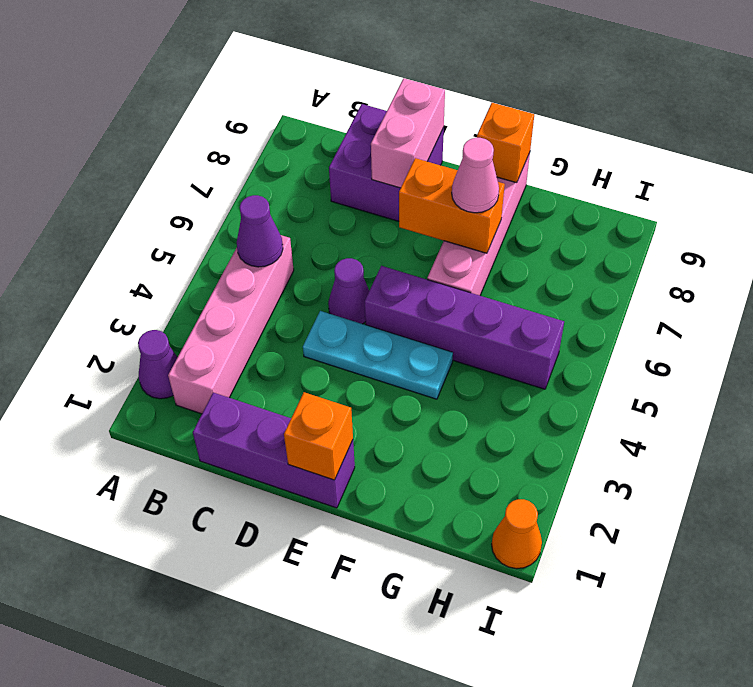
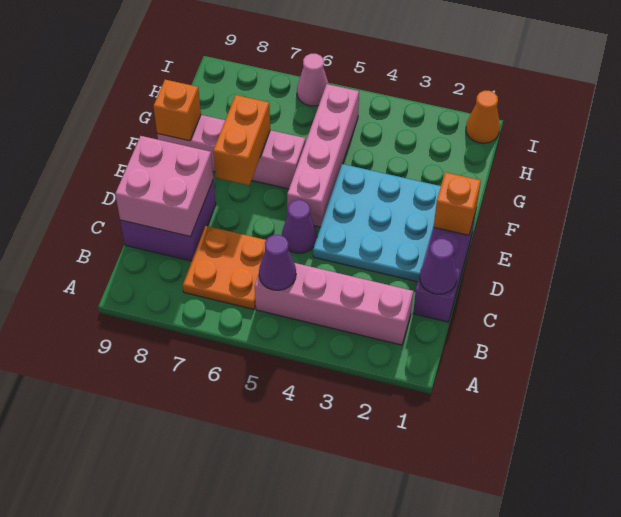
purple 1x1 cone [138,330,178,399] -> purple 1x1 cone moved to [420,239,457,294]
none -> orange 2x2 plate [183,226,266,309]
cyan 1x3 plate [303,311,453,399] -> cyan 3x3 plate [313,164,441,282]
pink 1x2 brick [371,78,445,188] -> pink 2x2 brick [115,136,213,237]
purple 1x4 brick [365,266,564,389] -> pink 1x4 brick [287,84,359,227]
pink 1x1 cone [452,138,499,213] -> pink 1x1 cone moved to [297,54,329,106]

